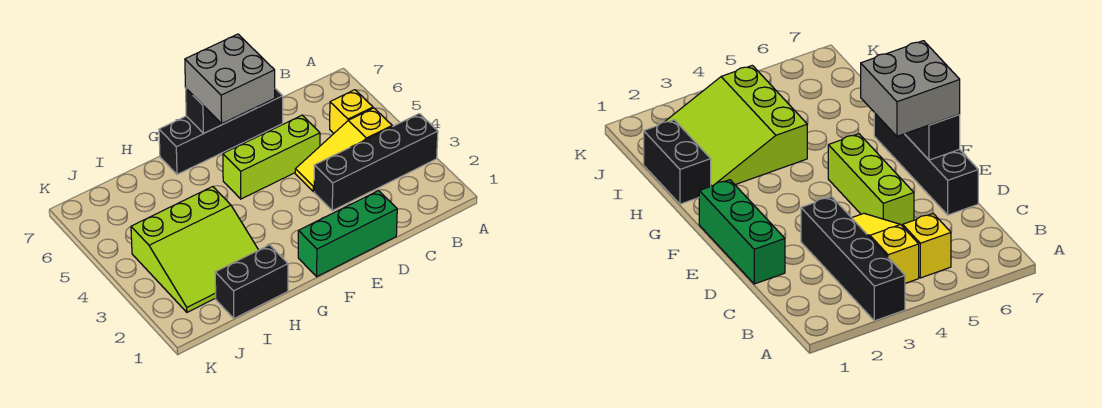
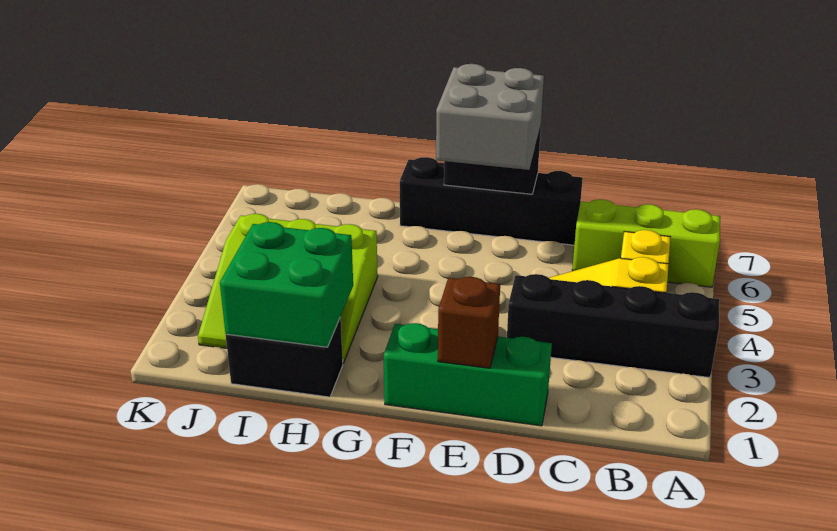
lime 1x3 brick [223,115,320,199] -> lime 1x3 brick moved to [572,199,720,287]
none -> brown 1x1 brick [438,277,500,368]
none -> green 2x2 brick [220,222,353,347]

